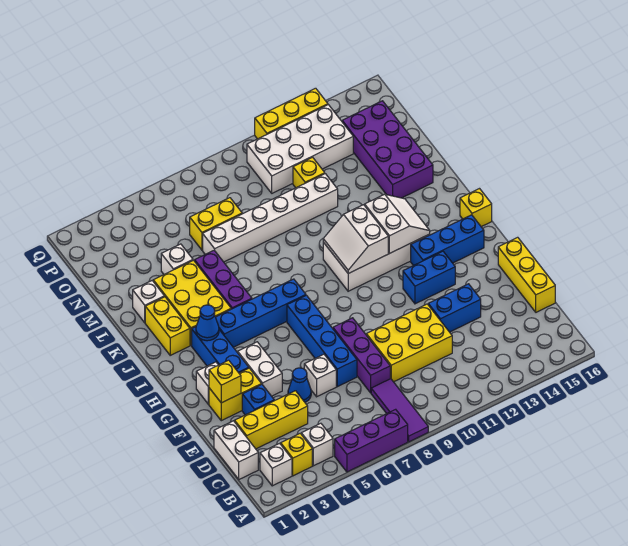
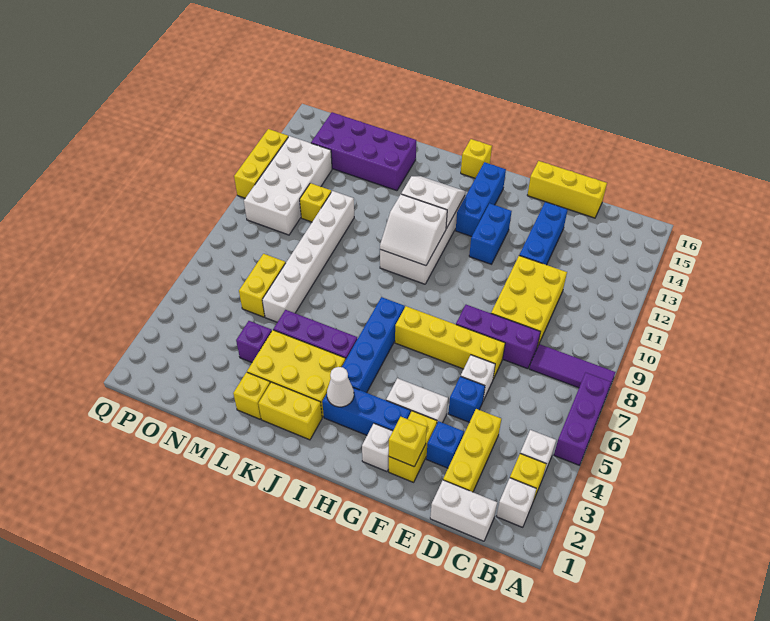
blue 1x1 cone [288,368,311,402] -> blue 1x1 brick [448,376,485,422]
blue 1x4 brick [287,295,357,387] -> yellow 1x4 brick [395,306,505,379]
blue 1x2 brick [428,284,481,332] -> blue 1x3 brick [519,202,568,265]
blue 1x1 cone [196,305,219,341] -> white 1x1 cone [327,367,354,407]
white 1x1 brick [133,281,164,323] -> yellow 1x1 brick [233,372,270,419]
white 1x1 brick [161,244,193,274] -> purple 1x1 brick [236,321,272,362]

